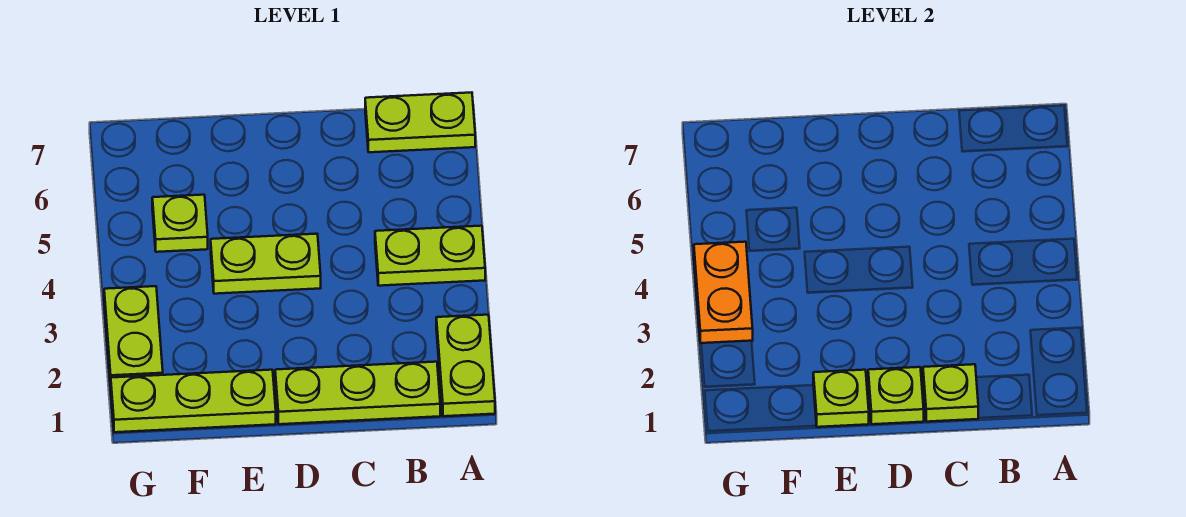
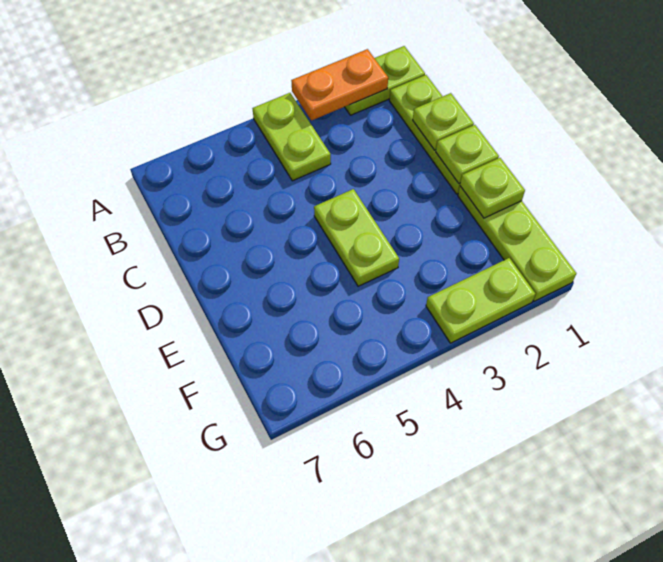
lime 1x2 plate [365,92,475,152] -> none
lime 1x1 plate [152,195,208,252] -> none
orange 1x2 plate [694,242,753,343] -> orange 1x2 plate moved to [291,49,388,121]

